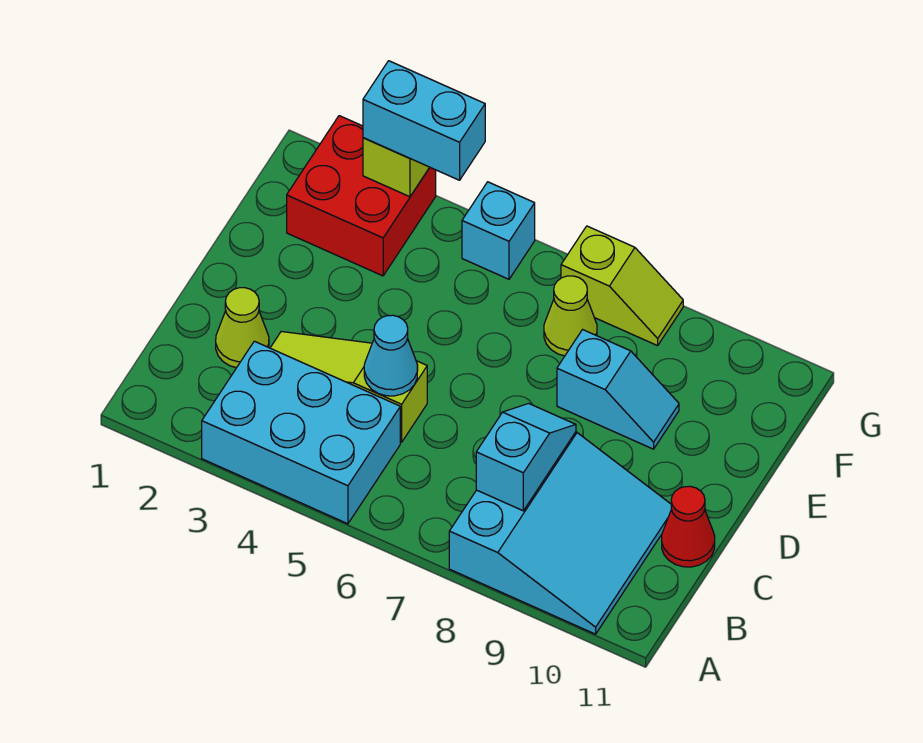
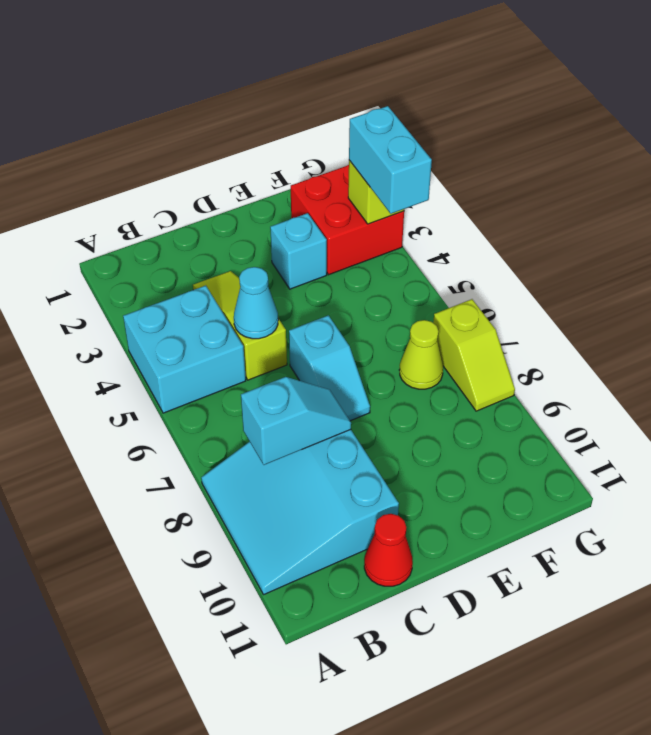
cyan 2x3 brick [202,341,400,524] -> cyan 2x2 brick [123,286,246,413]
cyan 3x3 slope [449,432,671,634] -> cyan 3x3 slope turned to [201,430,399,595]
lime 1x1 cone [216,288,269,368] -> none
cyan 1x2 slope [557,330,679,449] -> cyan 1x2 slope moved to [289,315,370,421]
cyan 1x1 brick [462,182,535,279] -> cyan 1x1 brick moved to [270,213,327,289]

